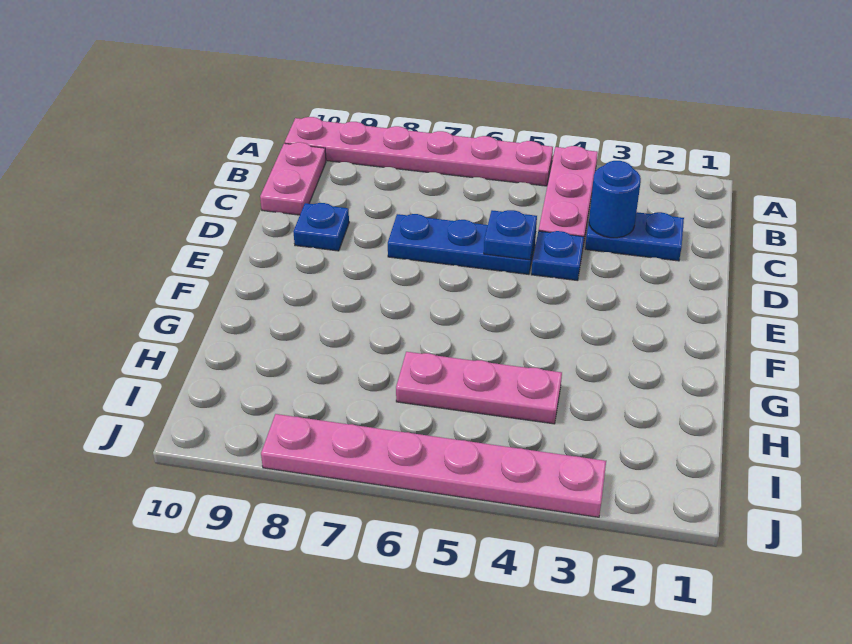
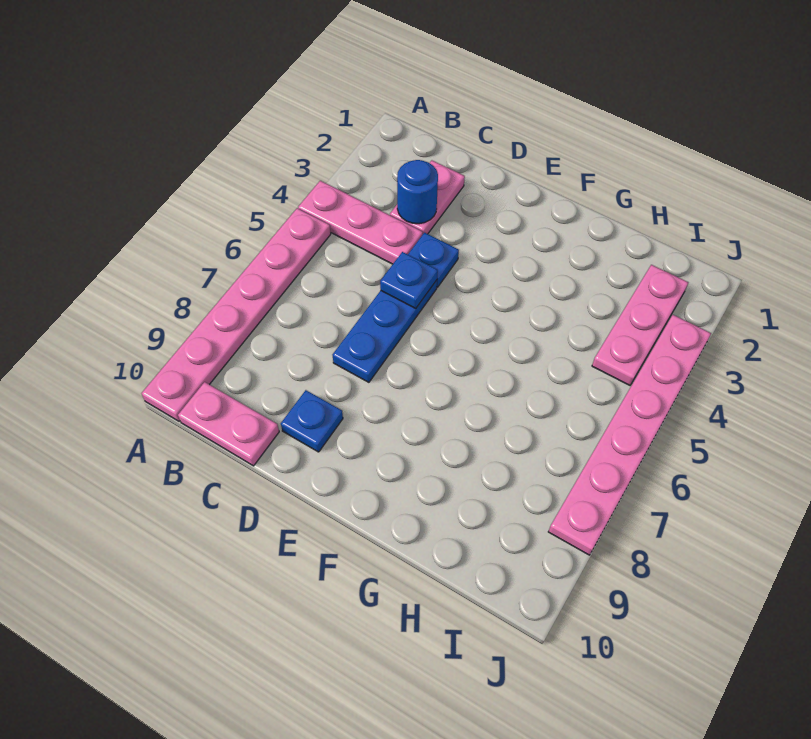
blue 1x2 plate [585,212,684,261] -> pink 1x2 plate [390,160,465,234]
pink 1x3 plate [396,352,562,424] -> pink 1x3 plate moved to [592,265,689,385]

